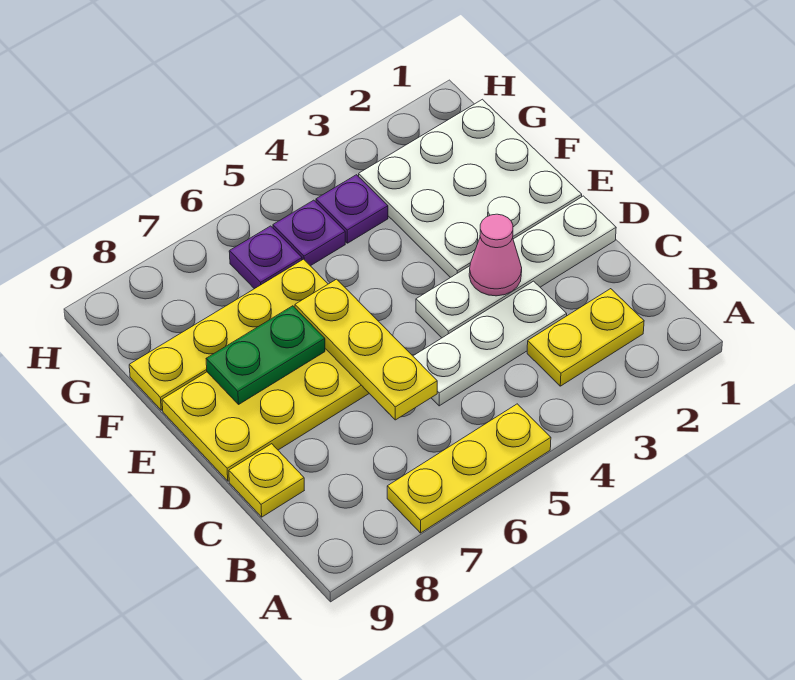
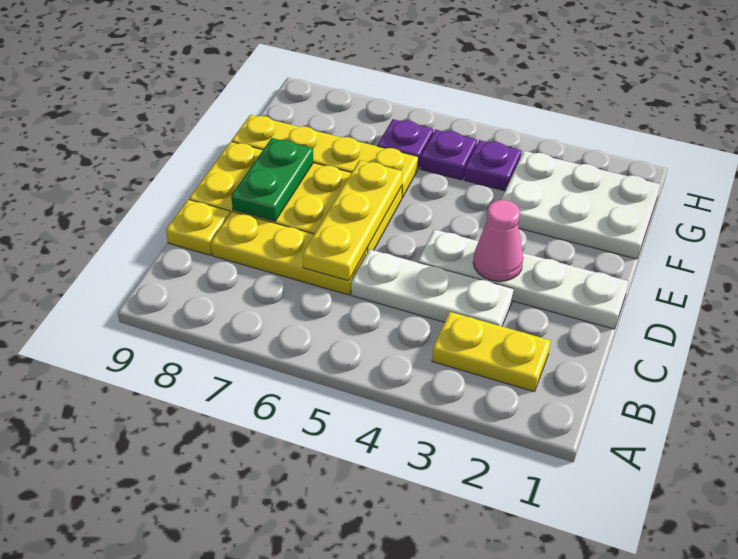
yellow 1x3 plate [387,404,551,533] -> yellow 1x3 plate moved to [211,212,367,295]
white 3x3 plate [359,99,582,278] -> white 2x3 plate [501,151,660,259]
green 1x2 plate [206,306,325,404] -> green 1x2 plate turned to [231,138,313,221]

